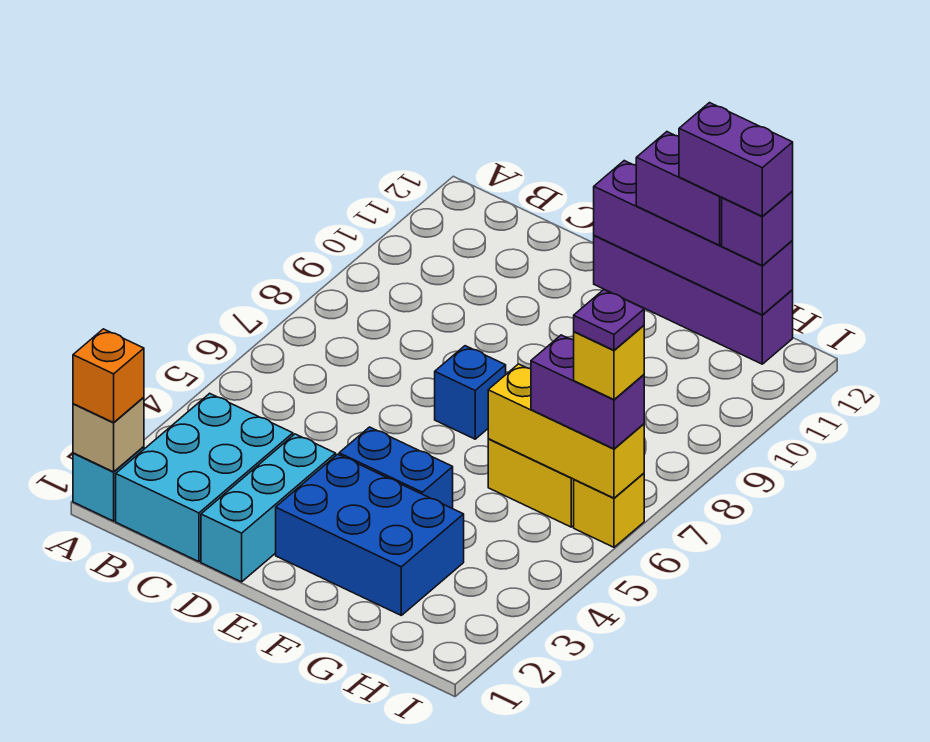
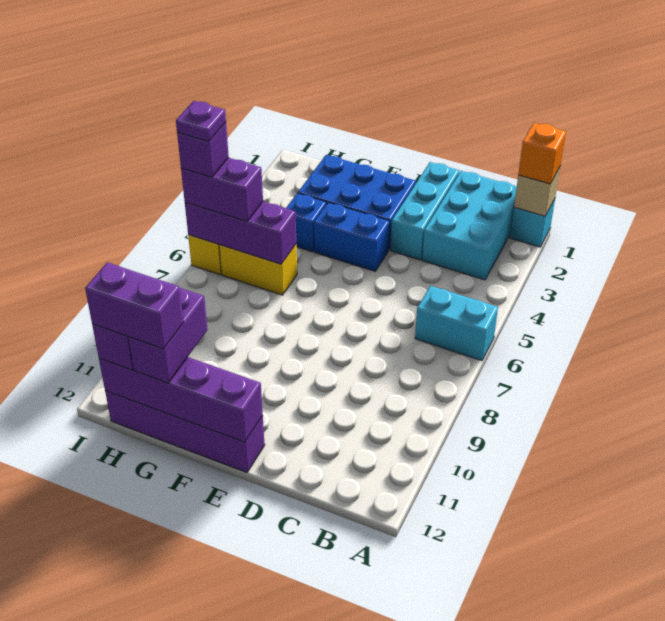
none -> cyan 1x2 brick [415,286,498,361]
blue 1x1 brick [435,346,506,439] -> blue 1x1 brick moved to [286,193,326,252]
purple 1x2 brick [636,132,722,245] -> purple 1x2 brick turned to [128,288,208,383]
yellow 1x3 brick [488,364,644,498] -> purple 1x3 brick [185,201,296,264]
yellow 1x1 brick [574,325,644,400] -> purple 1x1 brick [177,122,229,177]

